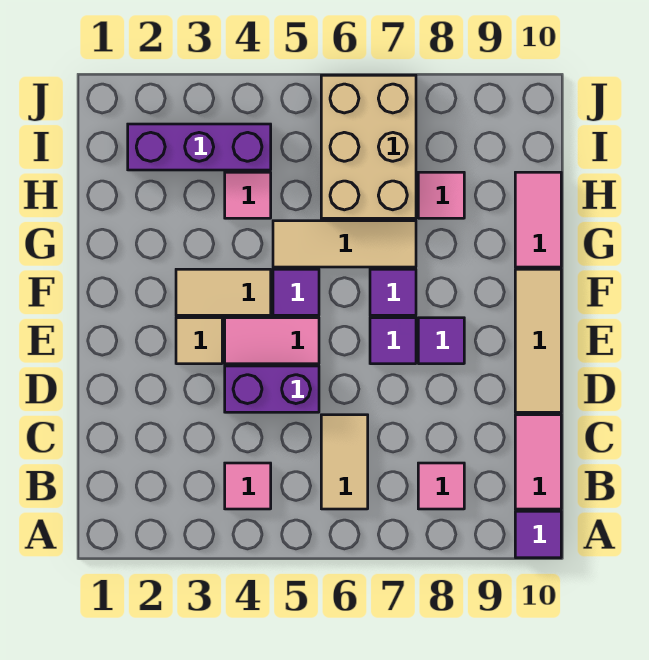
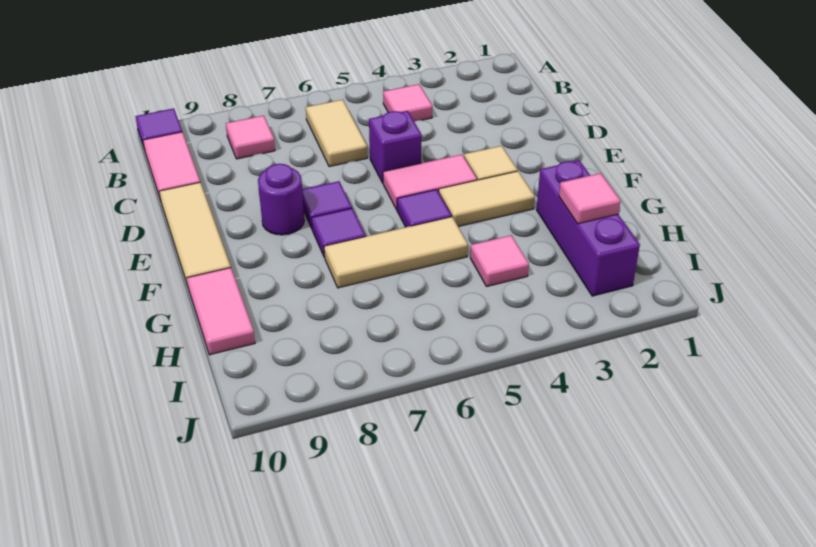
purple 1x2 brick [225,366,319,412] -> purple 1x1 brick [369,111,422,183]
purple 1x1 tile [418,318,464,364] -> purple 1x1 round brick [258,164,305,235]
tan 2x3 brick [321,75,416,218] -> none
pink 1x1 tile [418,172,464,218] -> pink 1x1 tile moved to [559,173,621,224]
purple 1x3 brick [128,124,271,170] -> purple 1x3 brick turned to [536,160,640,296]

